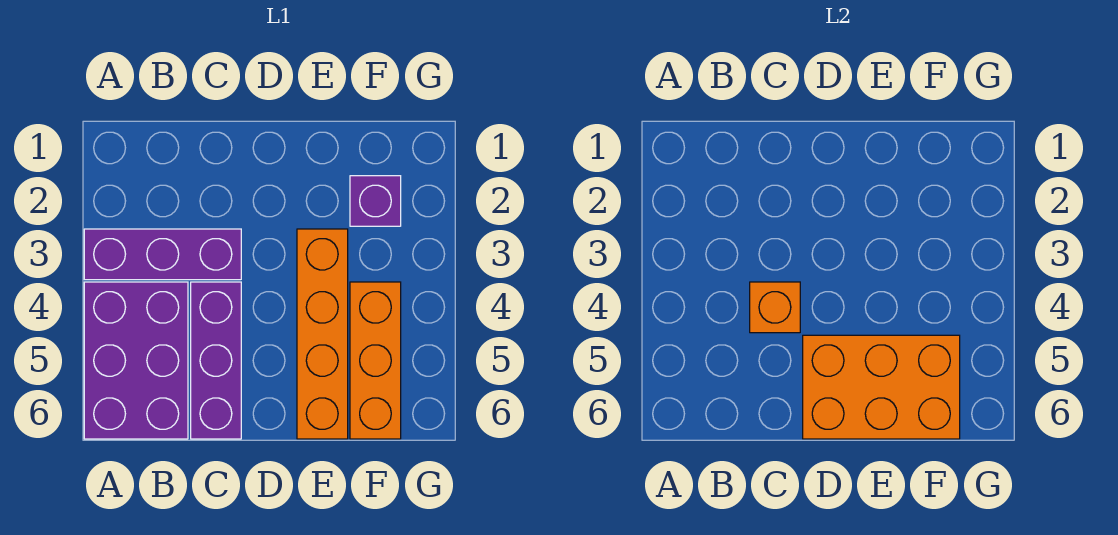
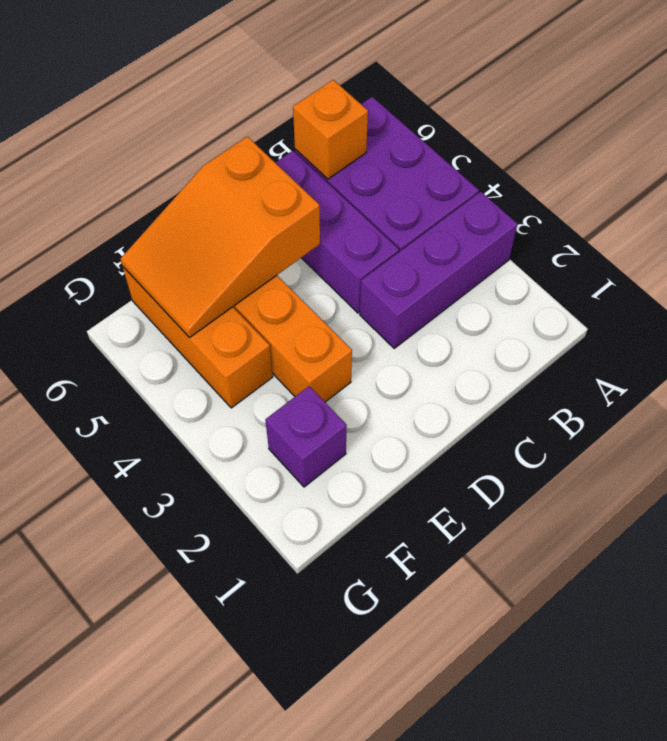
orange 1x1 brick [750,282,800,333] -> orange 1x1 brick moved to [293,80,368,179]
orange 2x3 brick [803,335,960,439] -> orange 2x3 slope [120,137,320,338]

